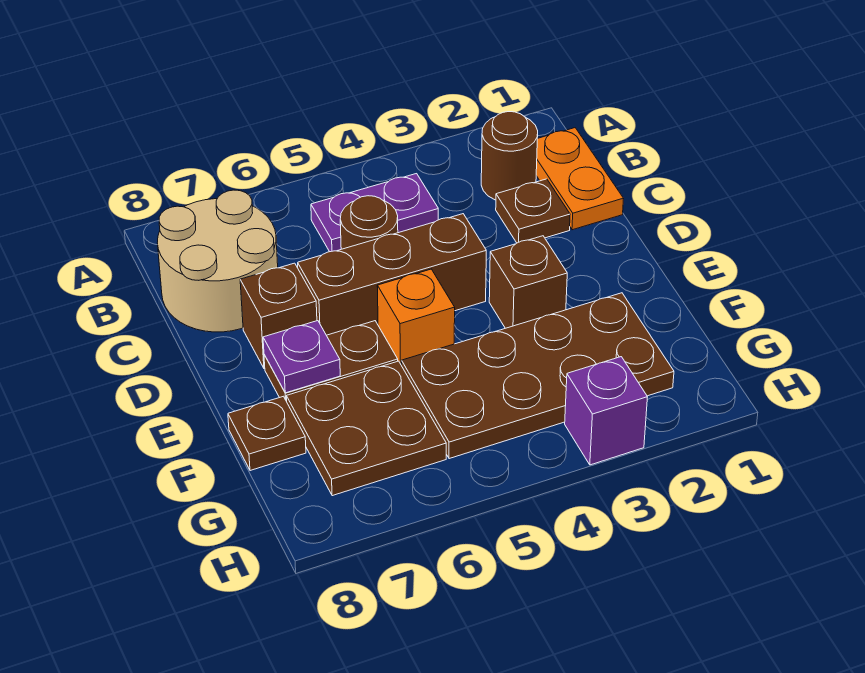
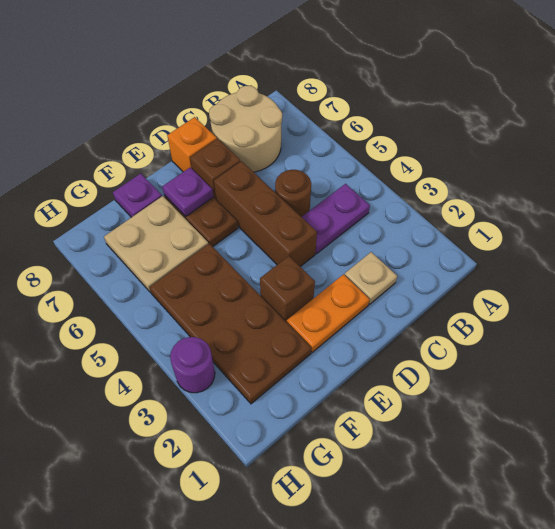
orange 1x2 plate [536,128,624,230] -> orange 1x2 plate moved to [287,274,370,352]
brown 1x1 round brick [481,112,538,200] -> none
purple 1x2 plate [311,174,438,252] -> purple 1x2 plate turned to [302,184,370,254]
brown 1x1 plate [496,179,570,243] -> tan 1x1 plate [345,252,397,304]
orange 1x1 brick [377,269,455,365] -> orange 1x1 brick moved to [167,117,217,172]
brown 2x2 plate [286,361,446,496] -> tan 2x2 plate [104,196,208,293]
brown 1x1 plate [228,396,306,471] -> purple 1x1 plate [113,173,162,217]
purple 1x1 brick [565,357,647,465] -> purple 1x1 round brick [170,337,215,393]

